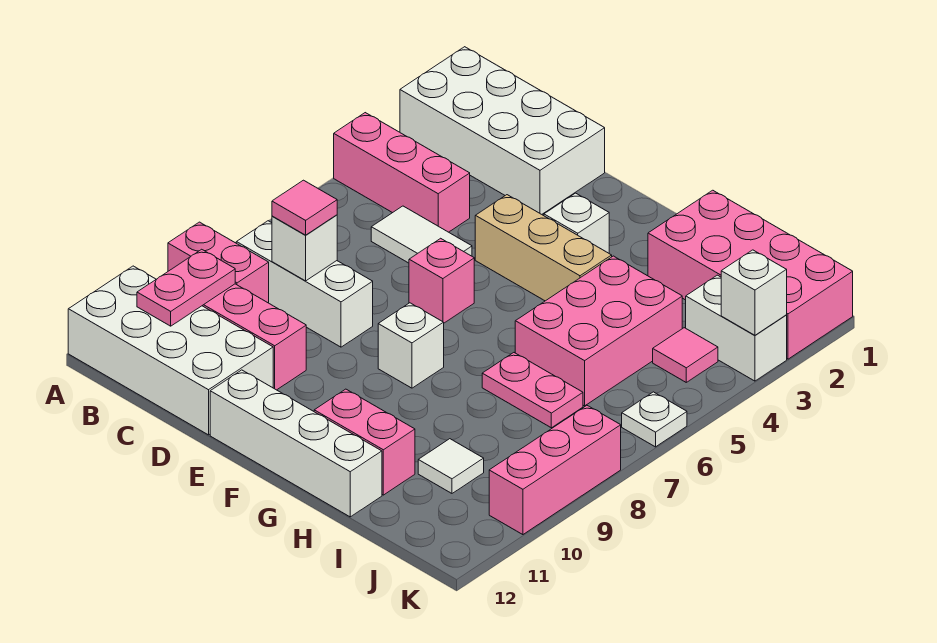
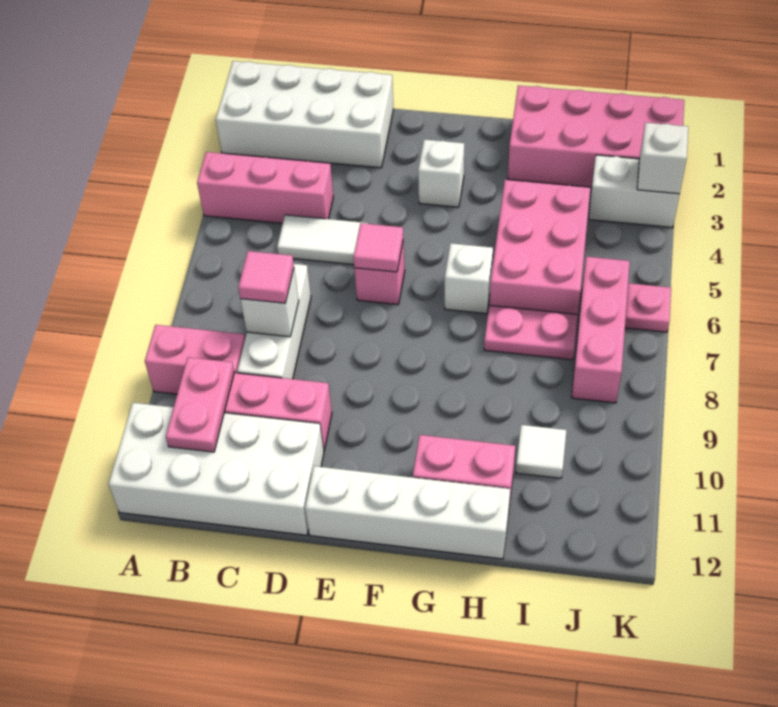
white 1x3 brick [236,221,373,347] -> white 1x3 brick turned to [237,264,311,379]
tan 1x3 brick [475,195,612,301] -> none
white 1x1 brick [378,303,444,388] -> white 1x1 brick moved to [445,243,493,314]
pink 1x1 tile [653,328,718,382] -> pink 1x1 tile moved to [353,223,403,272]
white 1x1 plate [622,392,687,447] -> pink 1x1 plate [625,283,671,332]
pink 1x3 brick [489,406,621,535] -> pink 1x3 brick moved to [572,257,630,403]

